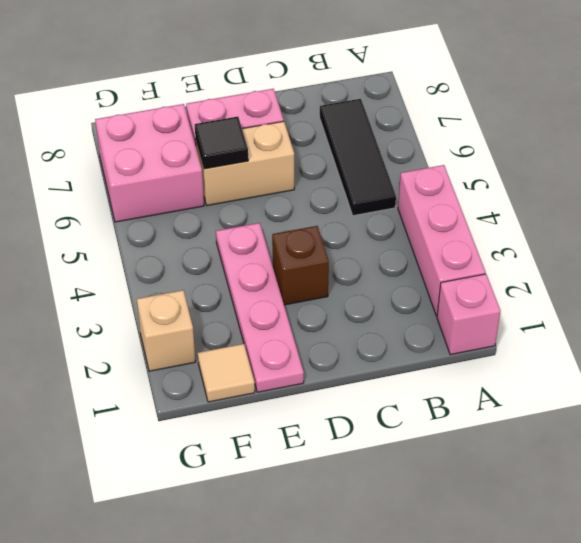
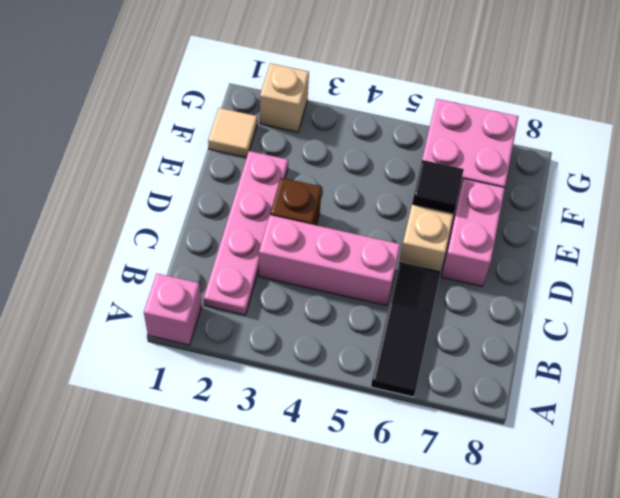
pink 1x3 brick [398,165,486,316] -> pink 1x3 brick moved to [259,215,401,306]
black 1x3 tile [320,99,396,216] -> black 1x3 tile turned to [371,262,441,397]
pink 1x4 plate [216,223,304,392] -> pink 1x4 plate turned to [204,151,288,315]

